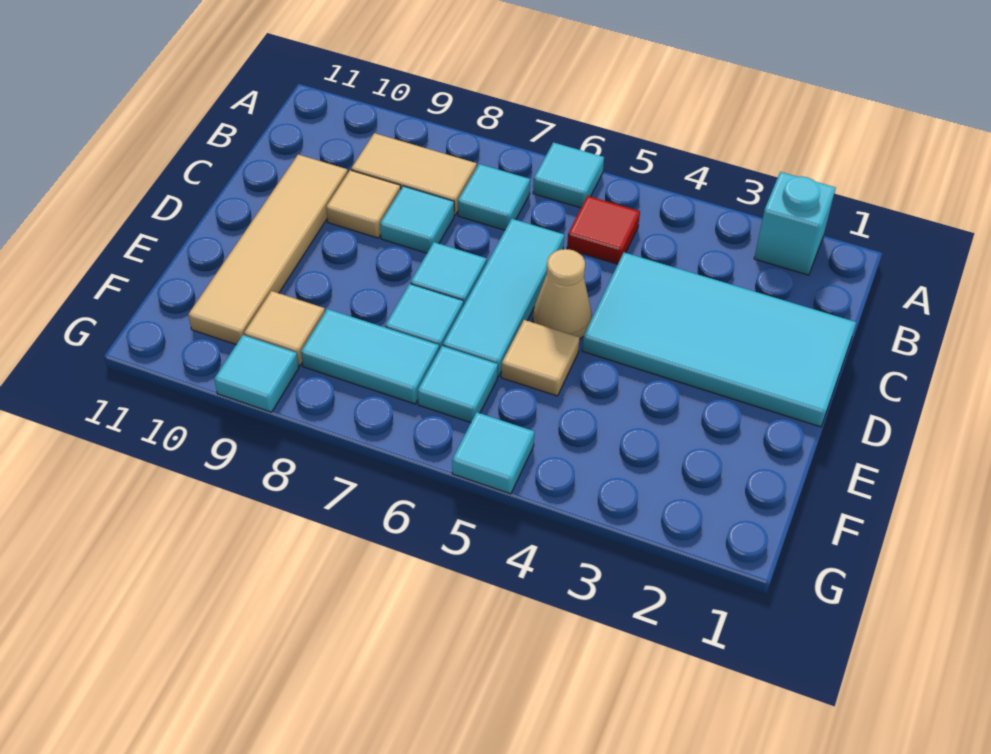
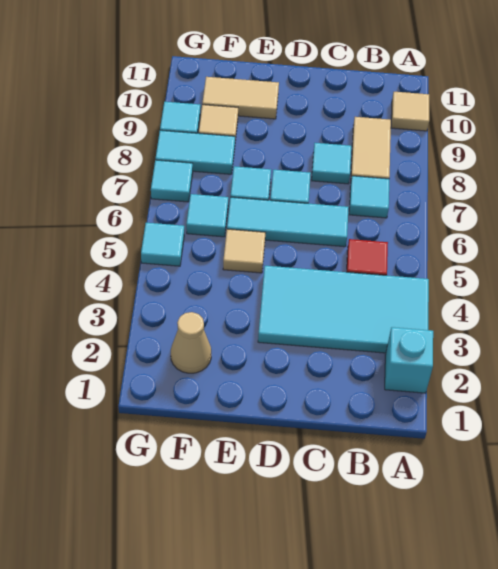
cyan 1x1 tile [533,142,604,208] -> cyan 1x1 tile moved to [151,160,193,202]
cyan 2x4 tile [582,252,856,427] -> cyan 2x4 tile turned to [258,266,429,353]
tan 1x1 tile [326,170,401,238] -> tan 1x1 tile moved to [391,92,429,131]
tan 1x4 tile [188,155,348,344] -> tan 1x2 tile [202,77,279,119]
tan 1x1 cone [533,249,592,339] -> tan 1x1 cone moved to [171,312,211,373]
cyan 1x2 tile [301,309,439,404] -> cyan 1x2 tile turned to [156,130,235,174]

